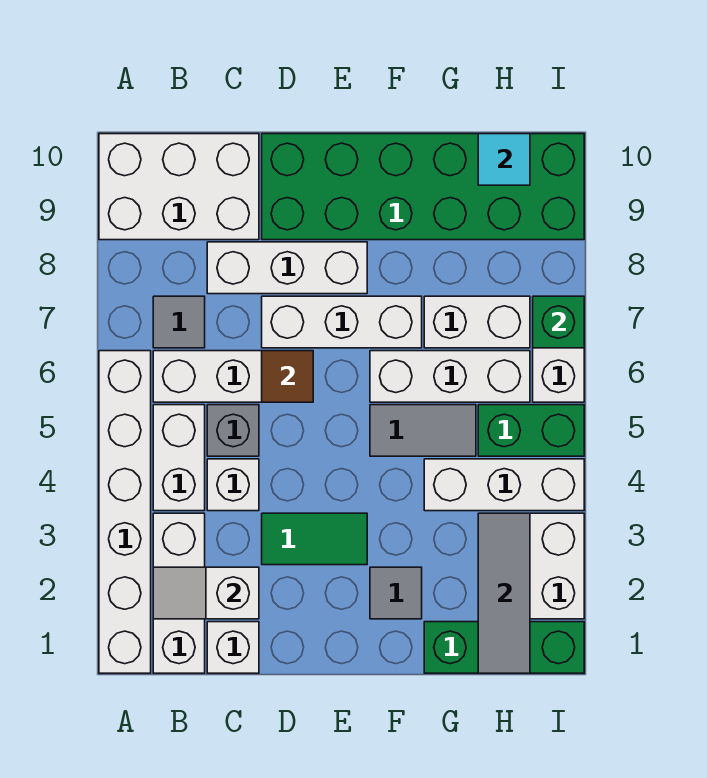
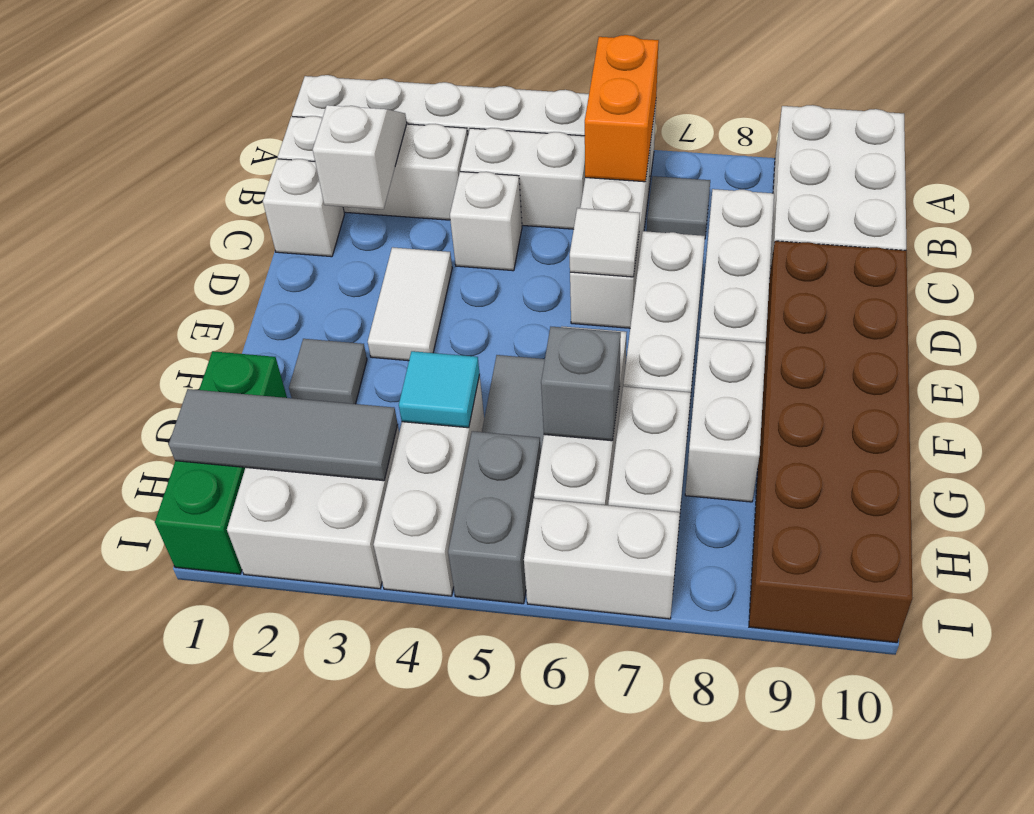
none -> orange 1x2 brick [585,35,659,182]
grey 1x1 brick [207,405,259,456] -> grey 1x1 brick moved to [541,327,621,441]
green 1x2 tile [262,513,367,565] -> white 1x2 tile [368,247,452,361]
brown 1x1 tile [262,351,313,402] -> white 1x1 tile [570,208,640,277]
green 2x6 brick [262,134,584,240] -> brown 2x6 brick [749,241,913,643]
none -> white 1x2 brick [685,338,766,502]
green 1x2 brick [478,405,584,456] -> grey 1x2 brick [448,431,541,604]
cyan 1x1 tile [478,134,530,185] -> cyan 1x1 tile moved to [399,351,480,428]
green 1x1 brick [533,296,584,348] -> none

